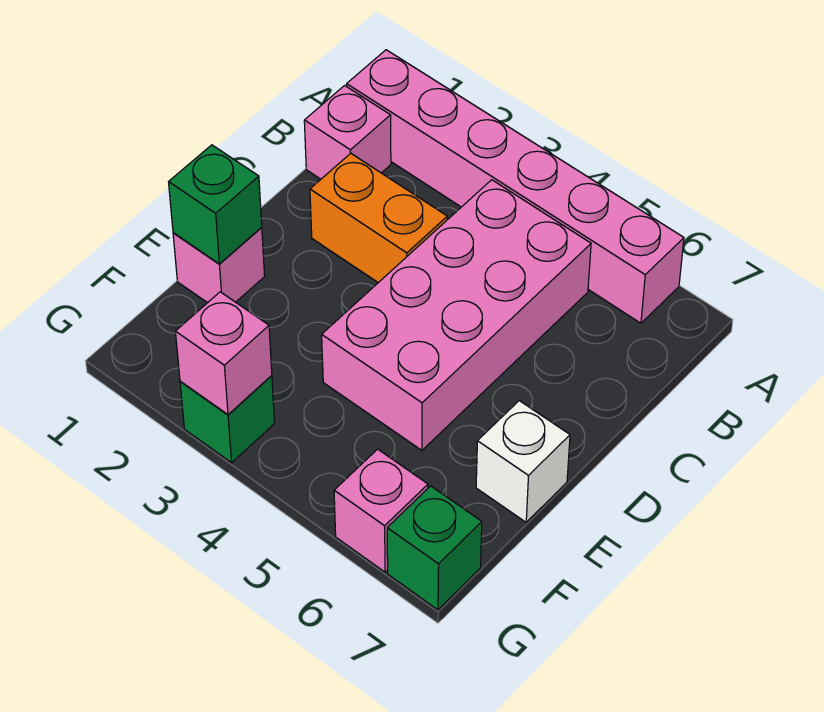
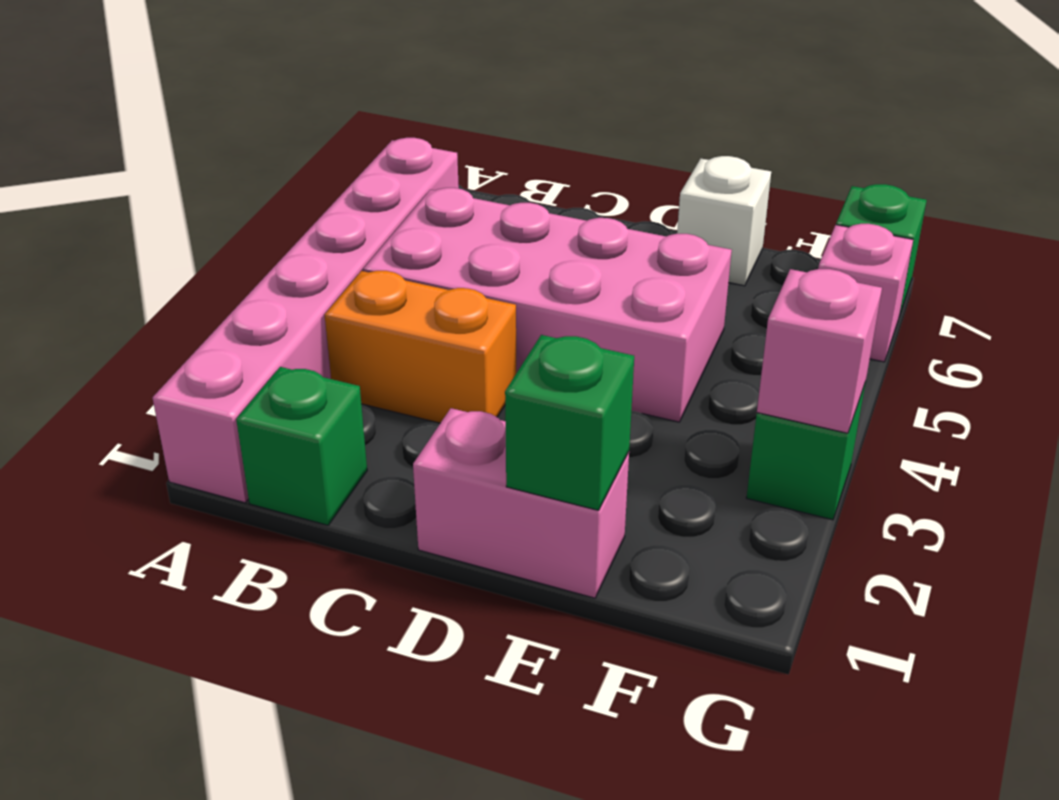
pink 1x1 brick [304,86,391,179] -> green 1x1 brick [236,367,367,525]
orange 1x2 brick [310,153,447,283] -> orange 1x2 brick turned to [324,271,516,423]
pink 1x1 brick [173,228,265,303] -> pink 1x2 brick [413,408,629,598]

